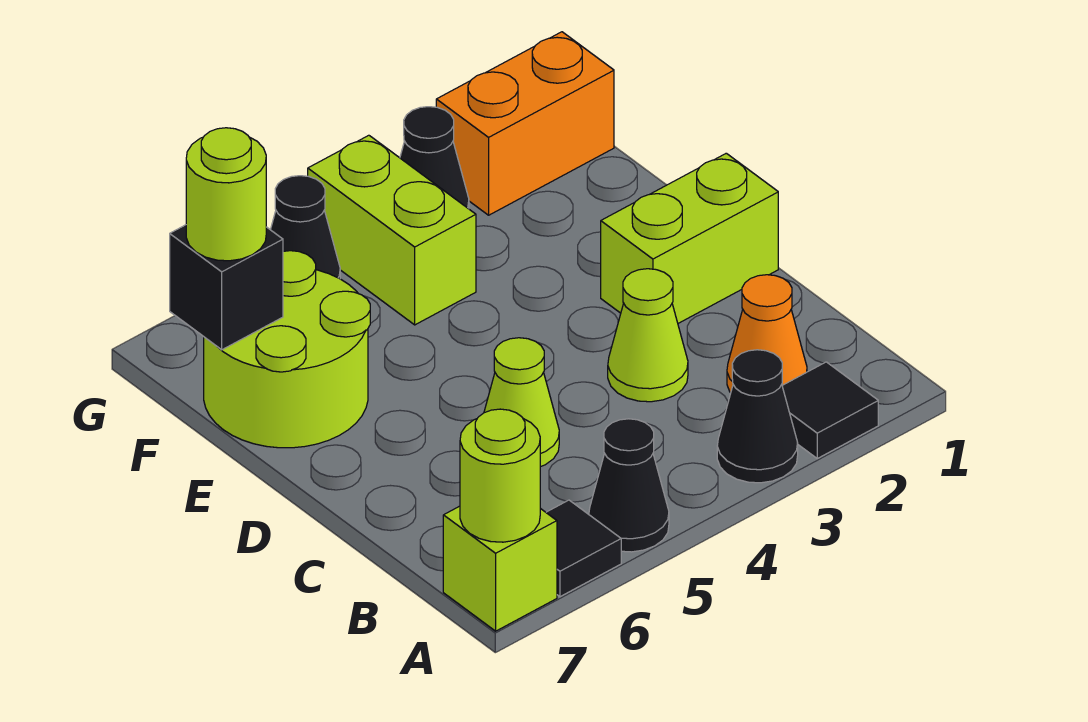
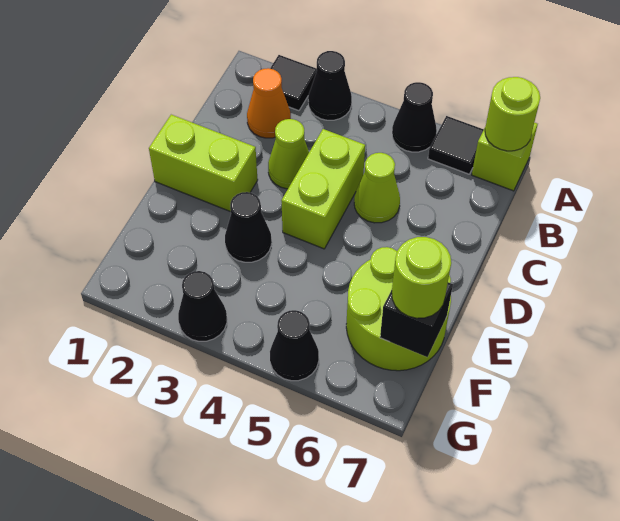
none -> black 1x1 cone [225,192,271,262]
lime 1x2 brick [308,135,476,325] -> lime 1x2 brick moved to [281,129,365,249]
orange 1x2 brick [436,32,614,215] -> none

